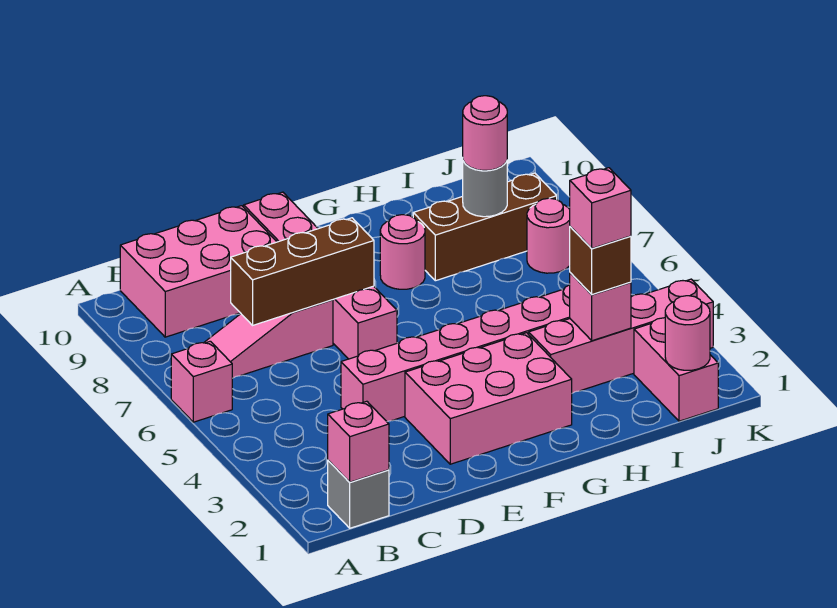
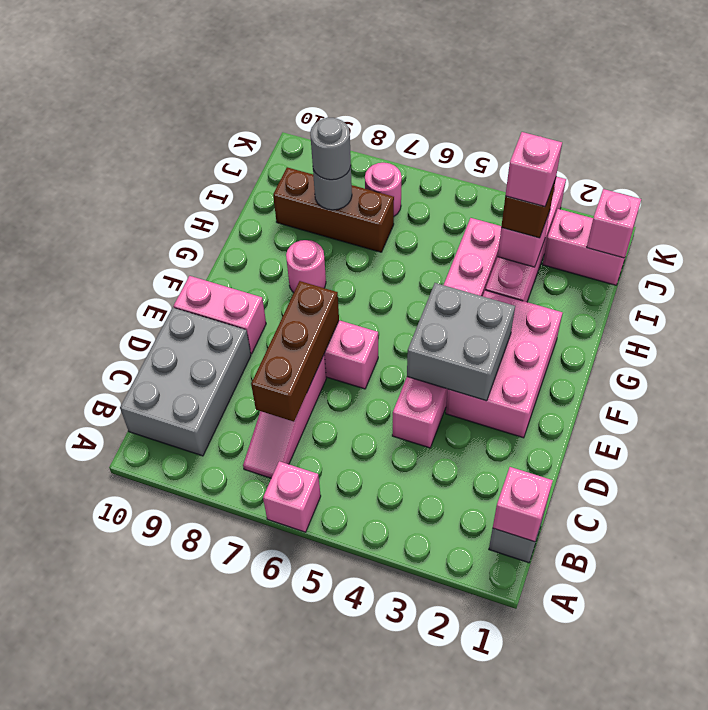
pink 2x3 brick [120,206,276,337] -> grey 2x3 brick [120,308,251,456]
none -> grey 2x2 brick [407,283,515,401]
brown 1x3 brick [413,173,557,281] -> brown 1x3 brick turned to [273,167,394,252]
pink 1x1 round brick [463,96,507,170] -> grey 1x1 round brick [310,117,351,180]
pink 1x1 round brick [665,296,710,370] -> pink 1x1 brick [587,189,641,258]

